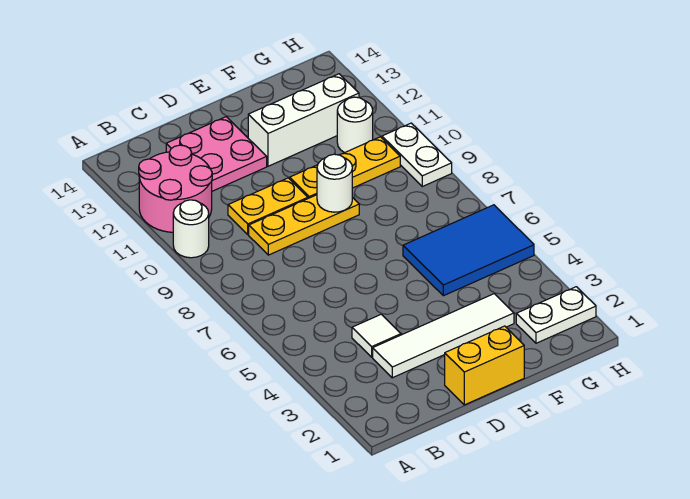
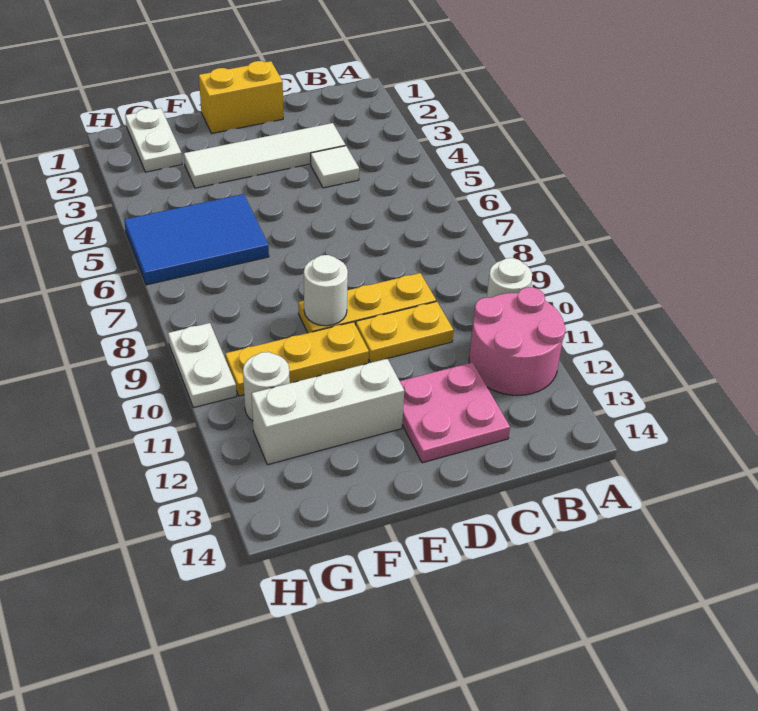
white 1x2 plate [516,287,596,343] -> white 1x2 plate turned to [125,108,182,172]

